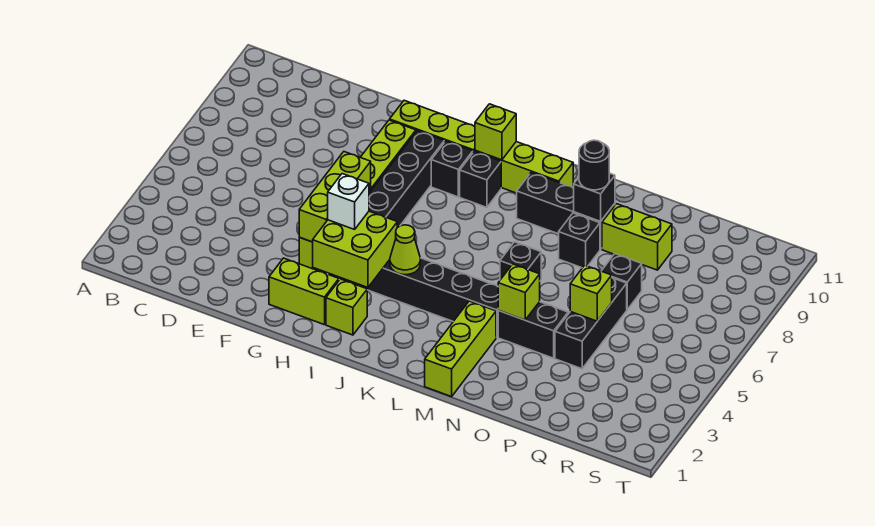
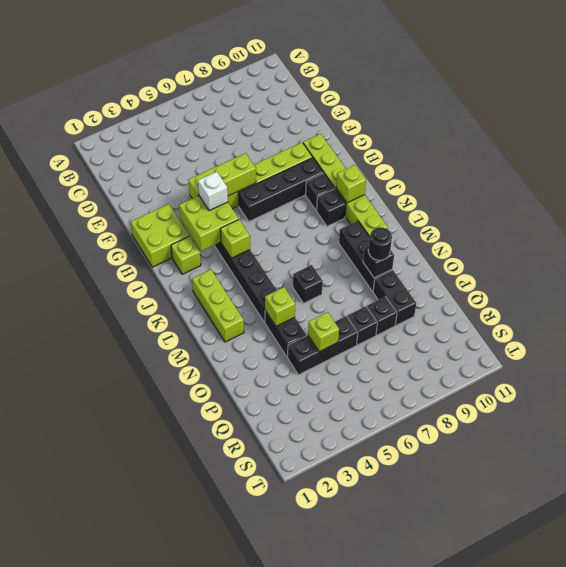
lime 1x2 brick [269,258,339,325] -> lime 2x2 brick [131,204,189,267]
lime 1x1 cone [390,225,420,275] -> lime 1x1 brick [220,220,250,258]
lime 1x3 brick [425,301,496,397] -> lime 1x3 brick turned to [192,269,244,342]
black 1x1 brick [559,213,600,268] -> black 1x1 brick moved to [367,297,397,335]
lime 1x2 brick [602,204,672,270] -> black 1x2 brick [373,270,416,325]

